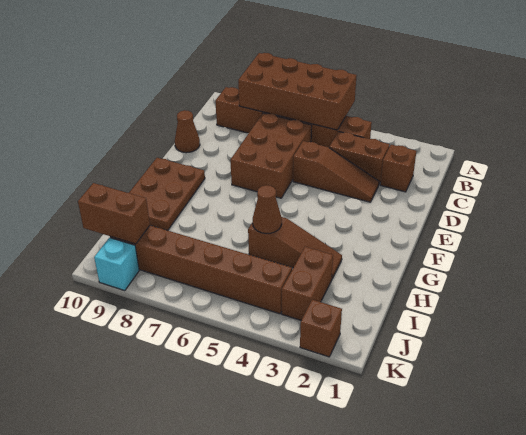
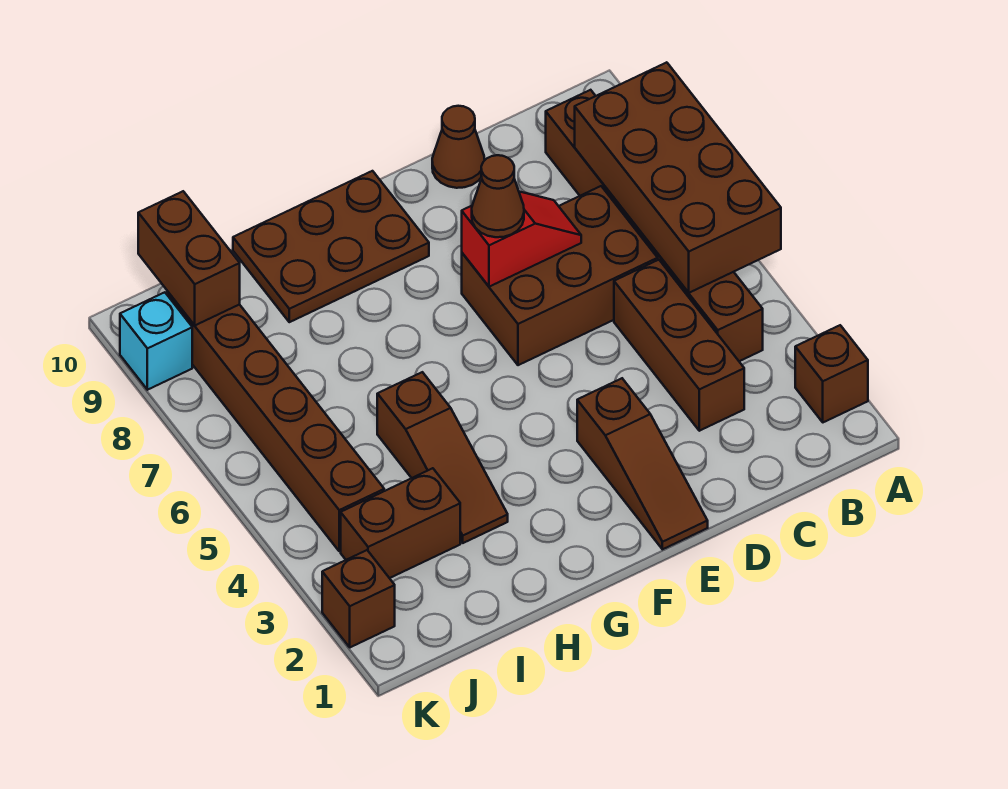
brown 1x1 brick [380,145,416,192] -> brown 1x1 brick moved to [795,325,868,422]
brown 1x2 brick [329,132,390,184] -> brown 1x3 brick [614,260,744,431]
brown 1x3 slope [293,141,379,202] -> brown 1x3 slope moved to [577,378,708,549]
none -> red 1x2 slope [462,192,581,287]
brown 1x1 cone [253,185,282,234] -> brown 1x1 cone moved to [472,155,524,237]

